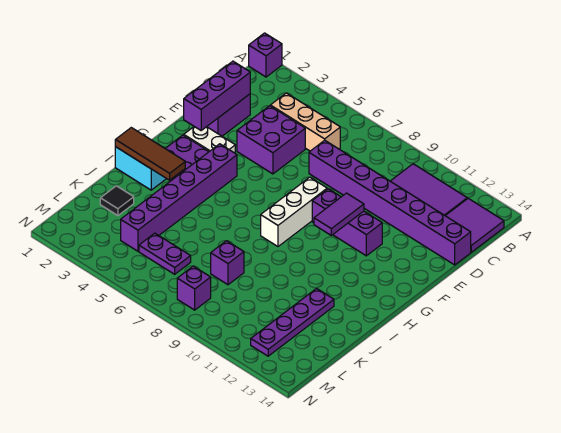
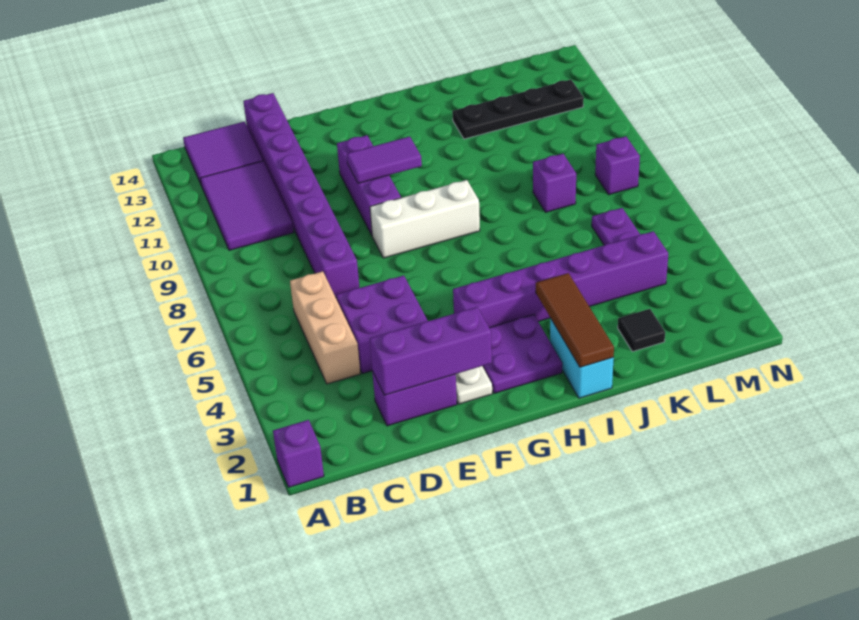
purple 1x4 plate [251,289,334,356] -> black 1x4 plate [452,80,584,139]

